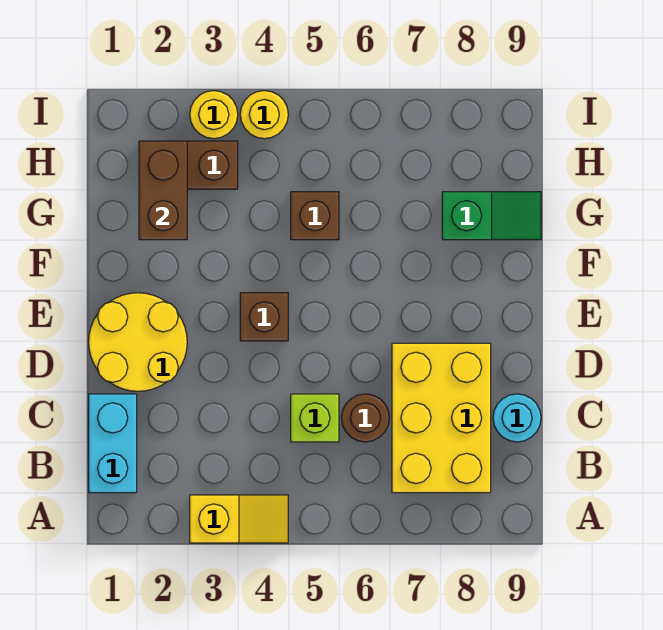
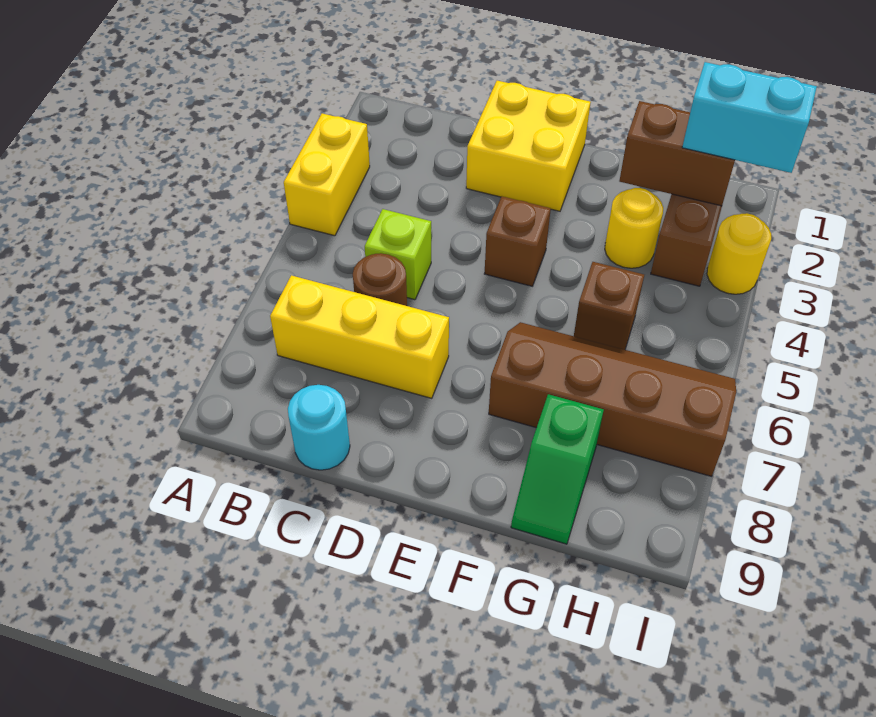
yellow 1x2 slope [190,495,288,543] -> yellow 1x2 brick [284,113,370,236]
cyan 1x2 brick [89,394,137,493] -> cyan 1x2 brick moved to [682,62,817,173]
yellow 2x3 brick [392,343,491,493] -> yellow 1x3 brick [270,275,449,398]
yellow 2x2 round brick [89,293,187,391] -> yellow 2x2 brick [466,81,591,211]
none -> brown 2x4 slope [489,322,736,476]
yellow 1x1 round brick [240,91,288,139] -> yellow 1x1 round brick moved to [605,188,663,268]

